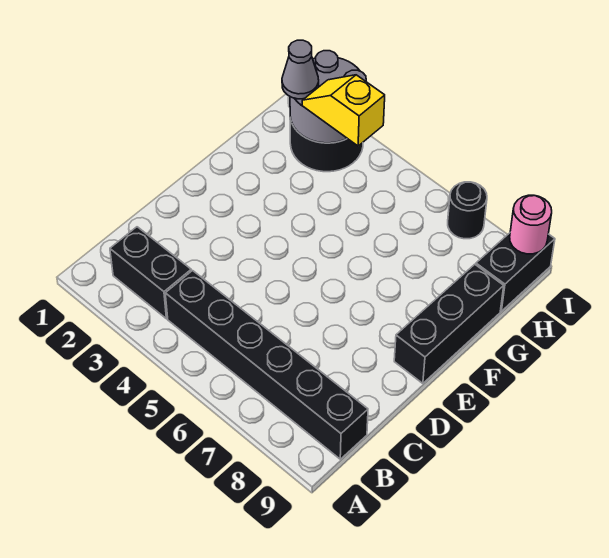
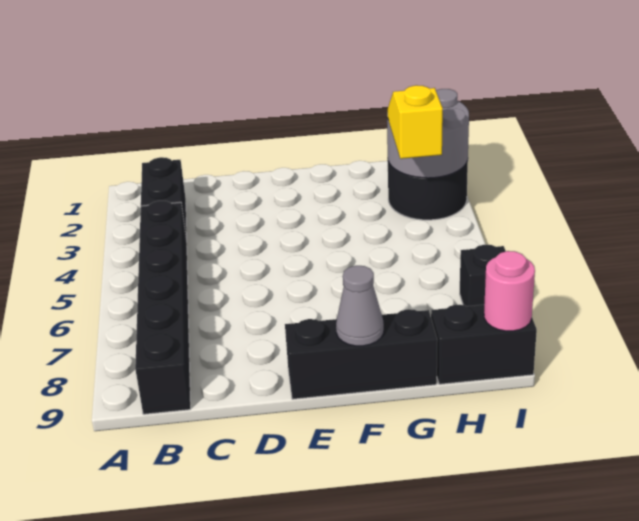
grey 1x1 cone [282,40,319,99] -> grey 1x1 cone moved to [336,266,384,346]
black 1x1 round brick [448,182,487,239] -> black 1x1 brick [460,245,506,306]

